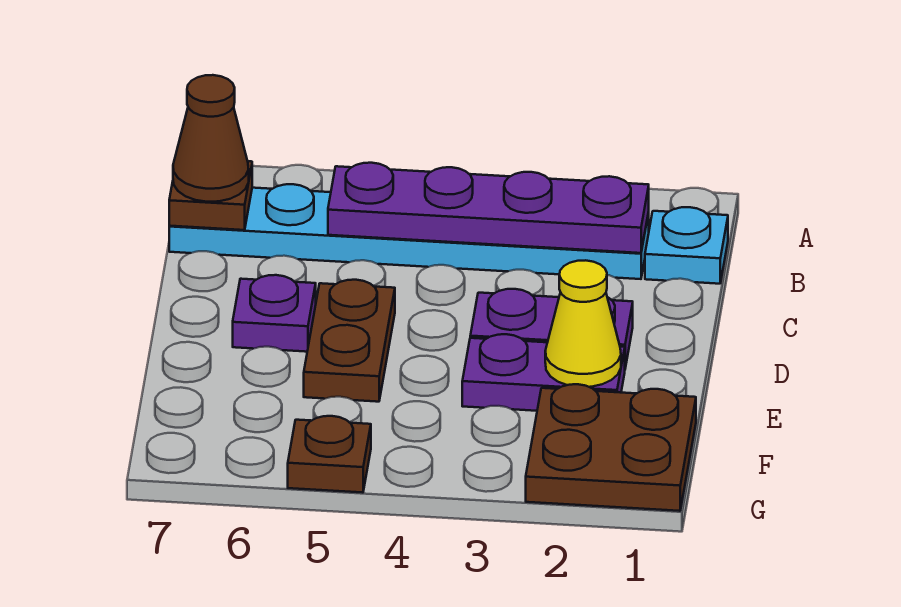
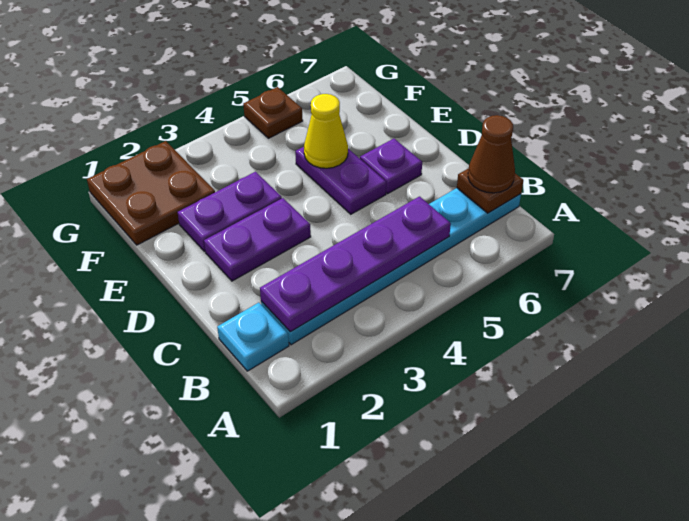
brown 1x2 plate [304,280,395,402] -> purple 1x2 plate [295,147,386,214]
yellow 1x1 cone [545,260,621,387] -> yellow 1x1 cone moved to [304,94,348,168]

